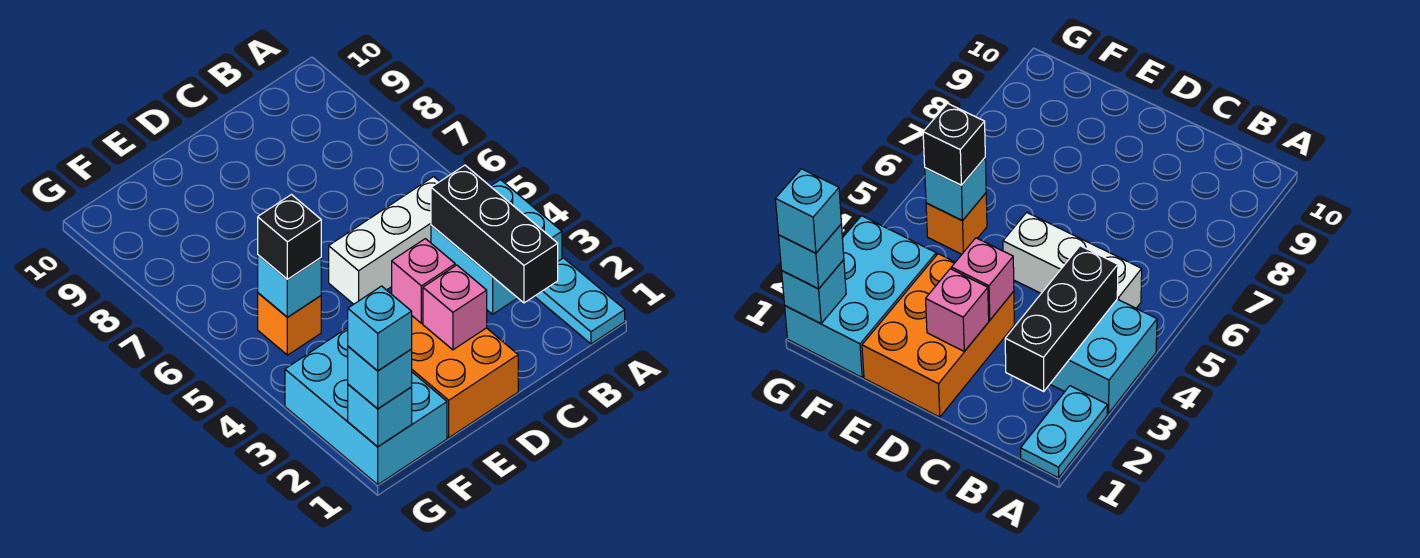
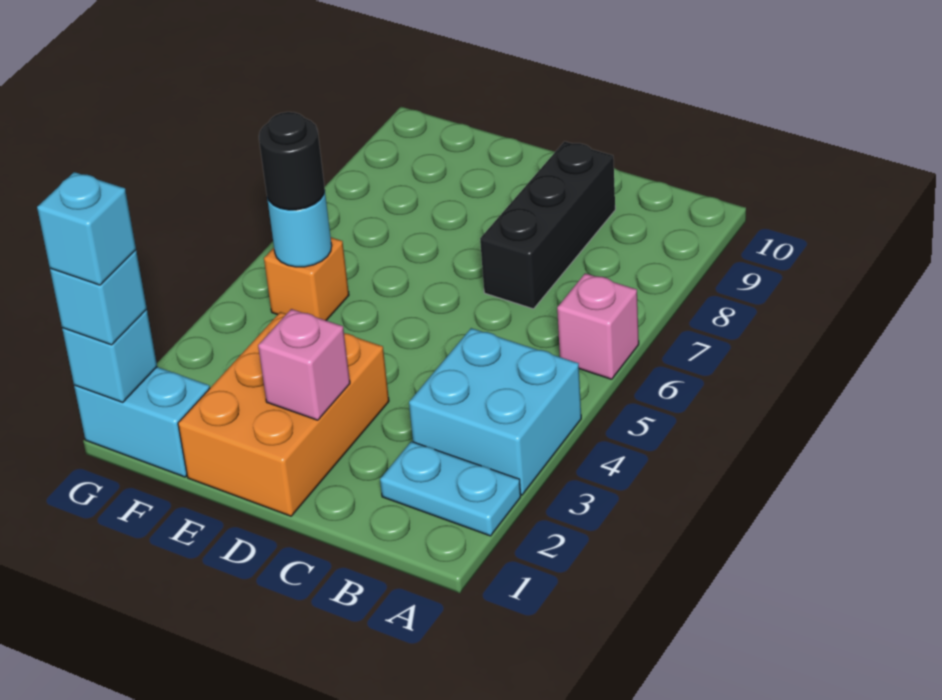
cyan 1x2 plate [535,258,625,344] -> cyan 1x2 plate turned to [380,441,521,536]
black 1x3 brick [431,165,558,303] -> black 1x3 brick moved to [480,141,615,309]
white 1x3 brick [329,177,440,304] -> none
pink 1x1 brick [392,239,455,323] -> pink 1x1 brick moved to [557,273,639,379]
cyan 2x3 brick [285,328,447,484] -> cyan 1x2 brick [74,367,210,477]
cyan 1x1 brick [258,255,321,317] -> cyan 1x1 round brick [267,191,332,267]
black 1x1 brick [258,195,321,279] -> black 1x1 round brick [259,112,325,210]

